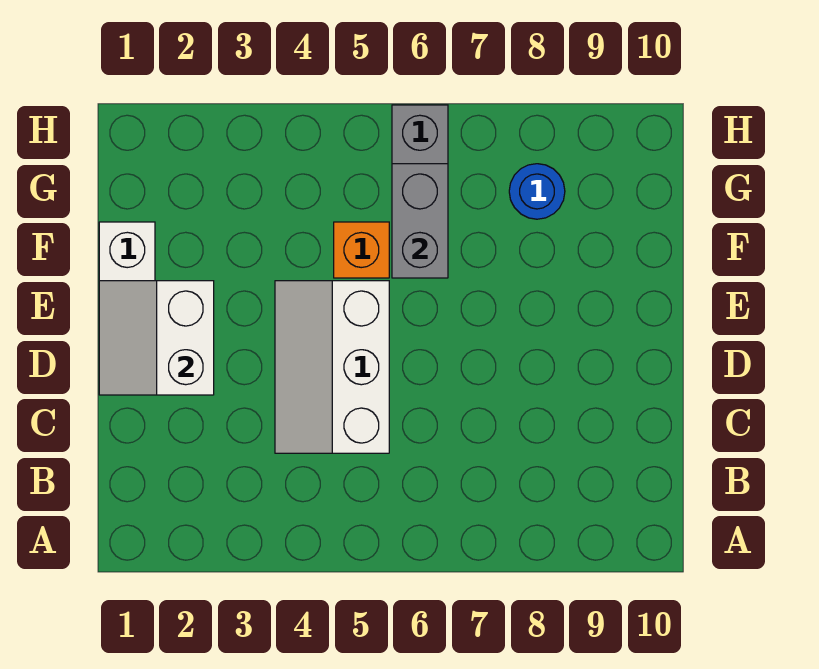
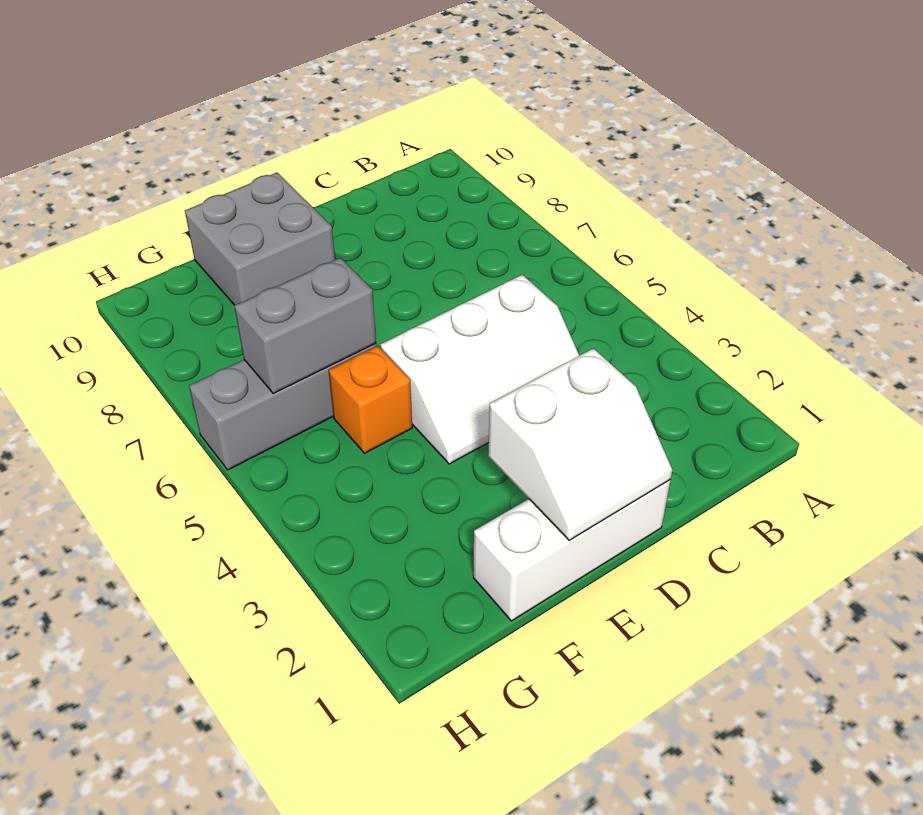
none -> grey 2x2 brick [185,173,335,305]
blue 1x1 round brick [509,164,565,219] -> none

